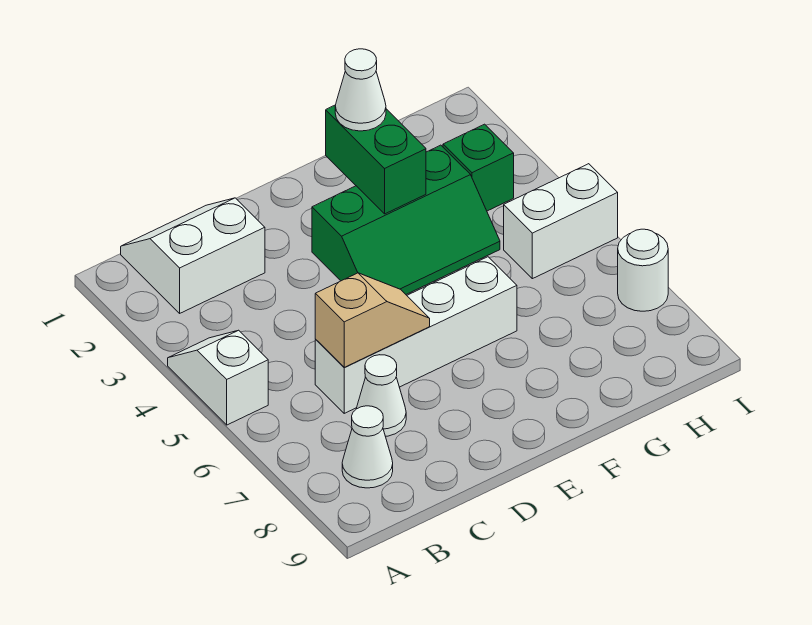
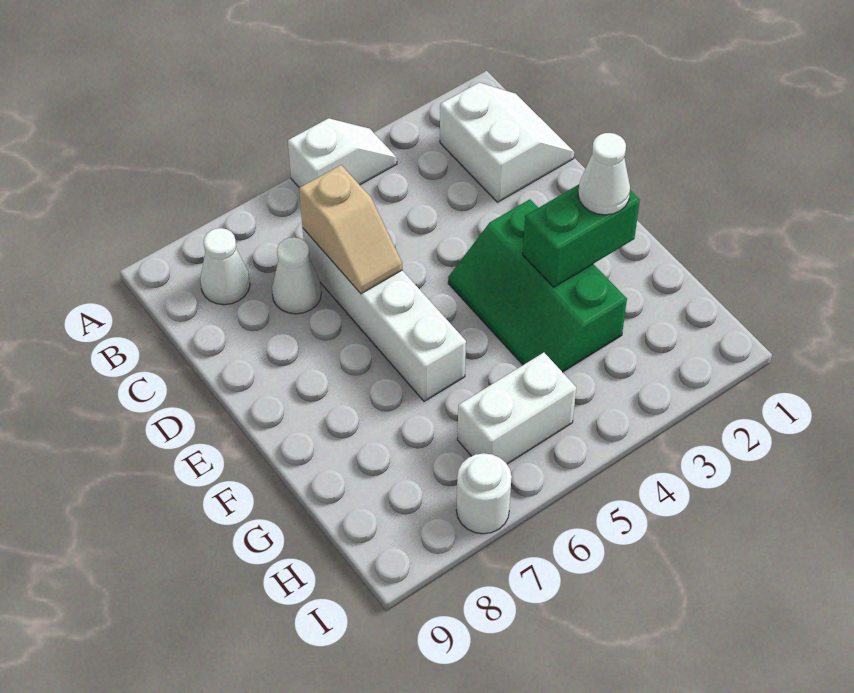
green 1x1 brick [443,124,514,211] -> none
white 1x2 brick [504,164,618,279] -> white 1x2 brick turned to [457,353,576,464]

